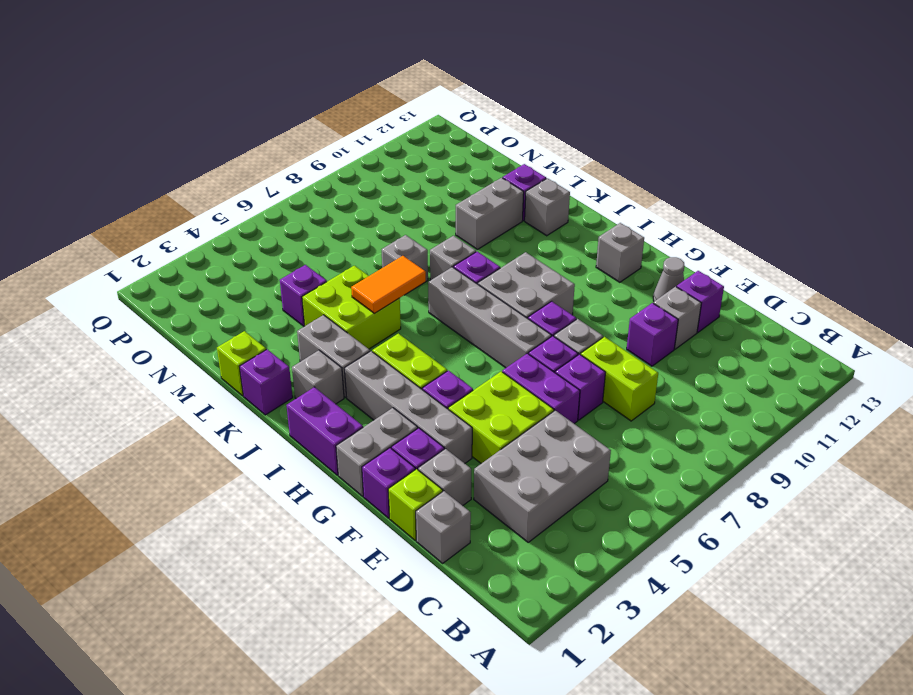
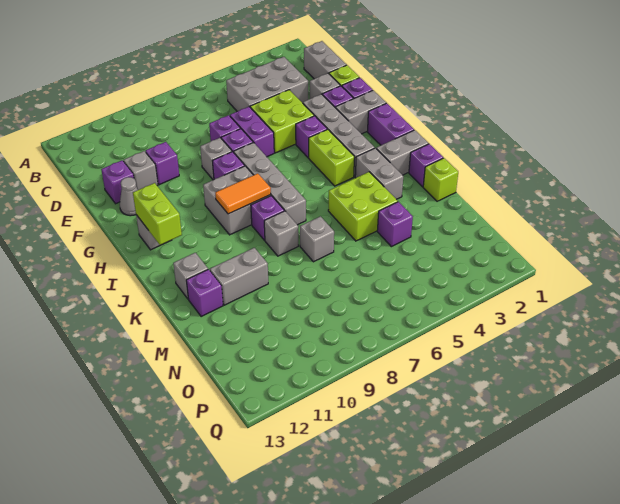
grey 1x1 brick [416,491,471,563] -> grey 1x2 brick [304,41,346,79]
lime 1x2 brick [581,337,658,421] -> lime 1x2 brick moved to [133,183,182,245]
grey 1x1 brick [292,350,344,404] -> grey 1x2 brick [376,130,429,175]
orange 1x2 tile [351,256,426,313] -> orange 1x2 tile moved to [215,173,271,214]

